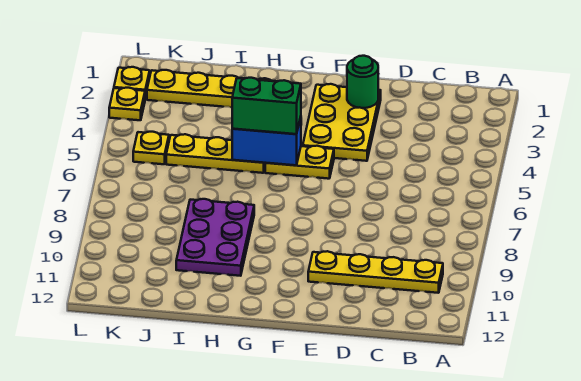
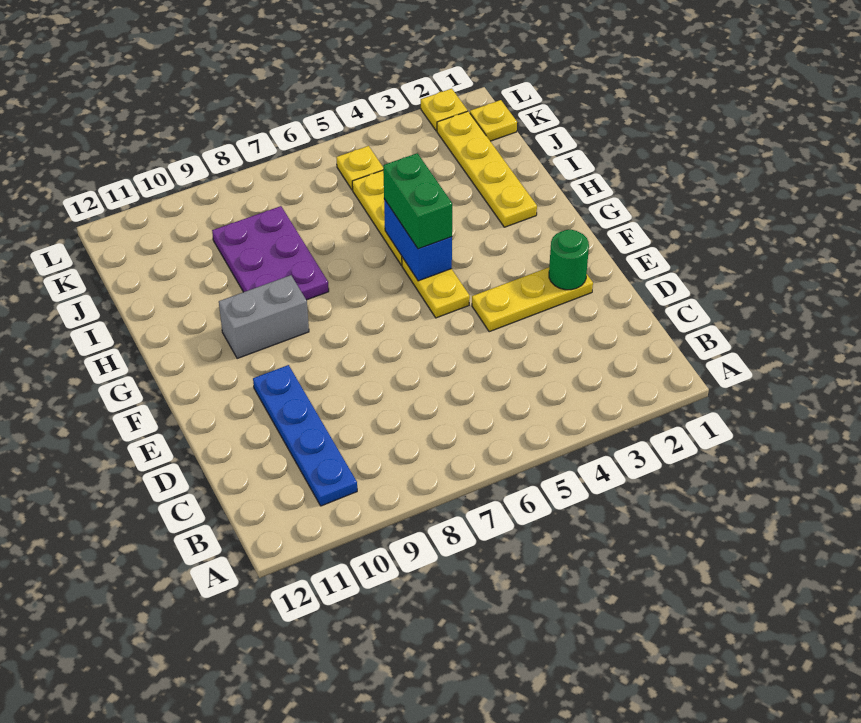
yellow 1x4 plate [308,251,443,293] -> blue 1x4 plate [253,365,357,506]
yellow 2x3 plate [303,84,381,161] -> yellow 1x3 plate [472,267,593,332]
none -> grey 1x2 brick [219,275,309,358]
purple 2x3 plate [176,199,254,276] -> purple 2x3 plate turned to [212,206,329,300]
yellow 1x1 plate [109,88,145,120] -> yellow 1x1 plate moved to [470,100,517,141]

